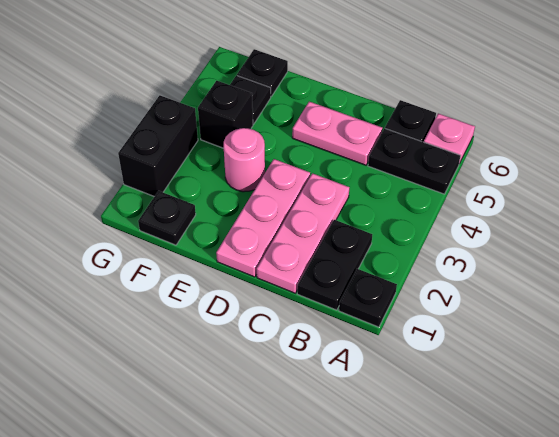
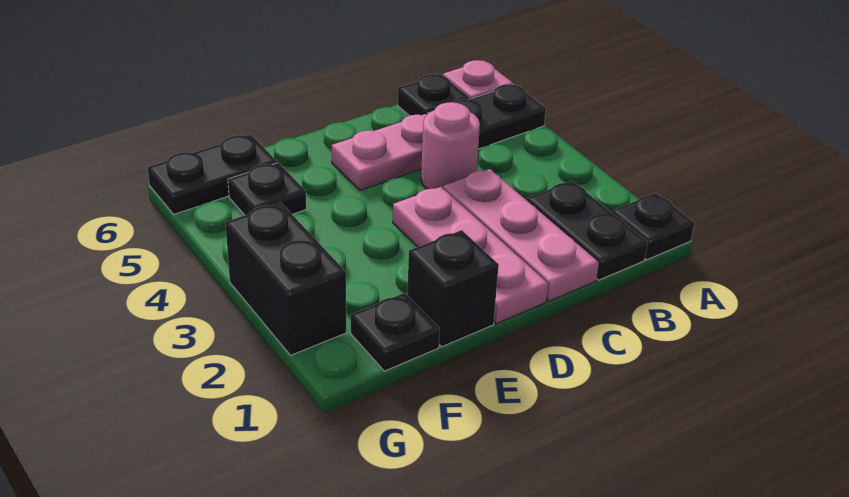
pink 1x1 round brick [224,128,265,192] -> pink 1x1 round brick moved to [421,102,480,189]
black 1x1 brick [198,81,253,148] -> black 1x1 brick moved to [407,230,499,347]
black 1x1 plate [237,49,288,97] -> black 1x2 plate [148,134,277,214]

